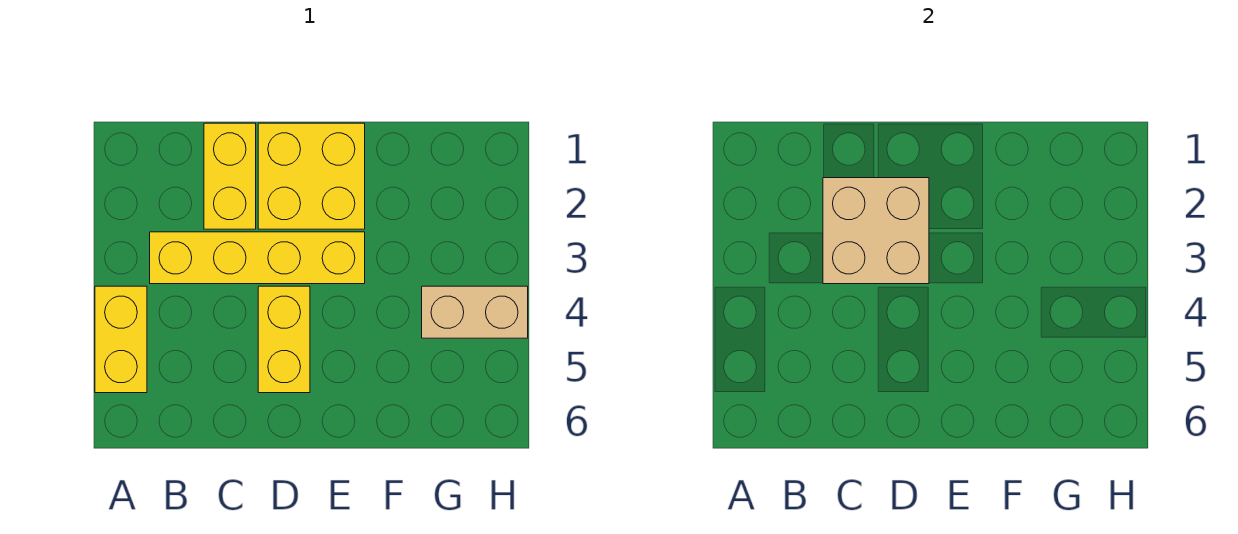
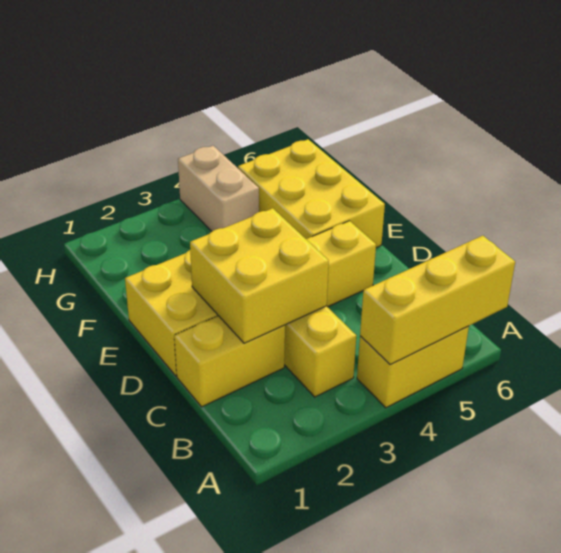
none -> yellow 1x3 brick [360,236,515,365]
tan 2x2 brick [823,178,929,284] -> yellow 2x2 brick [190,208,329,343]
none -> yellow 2x3 brick [238,139,385,248]

